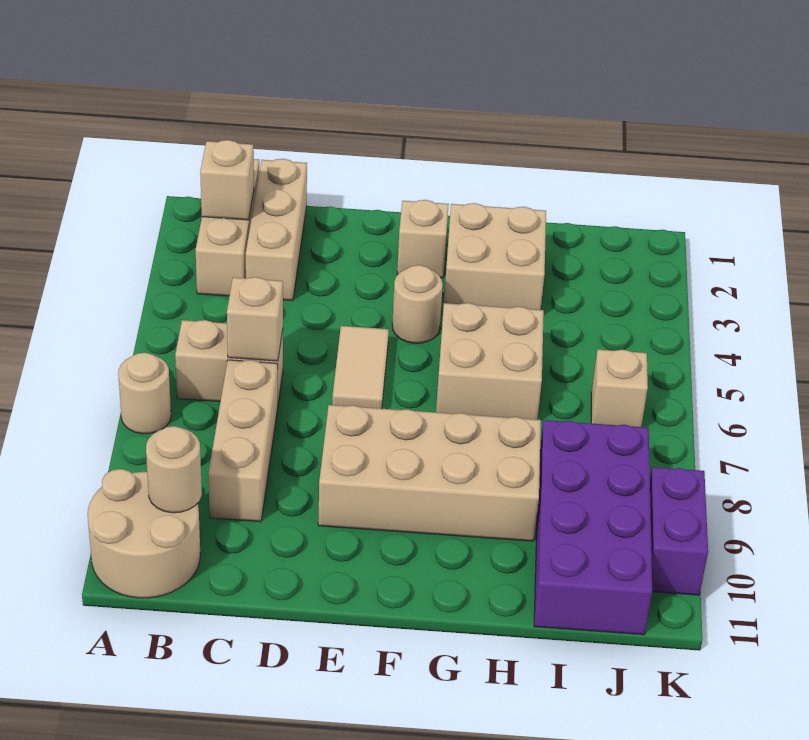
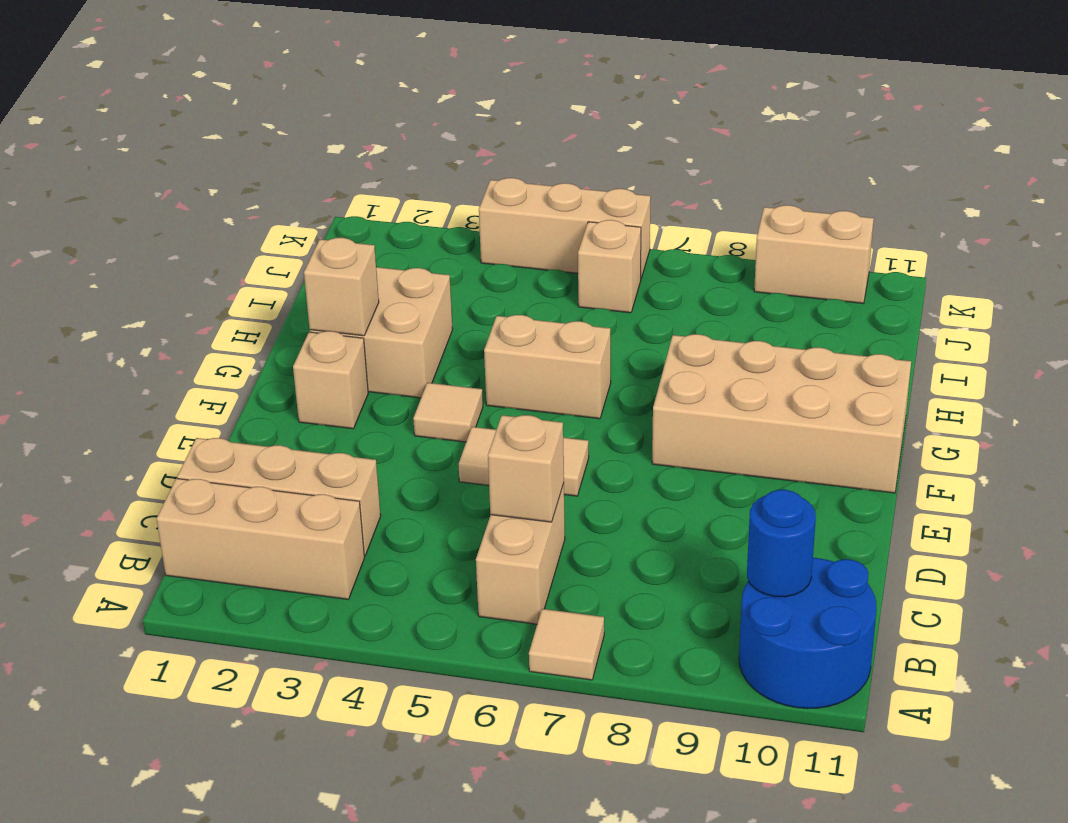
tan 1x1 round brick [118,353,171,434] -> tan 1x1 tile [529,609,604,680]
tan 2x2 round brick [88,469,200,598] -> blue 2x2 round brick [739,558,876,709]
tan 1x1 brick [200,140,254,220] -> tan 1x1 brick moved to [304,238,379,336]
tan 1x1 round brick [146,426,202,513] -> blue 1x1 round brick [747,490,816,597]
tan 1x3 brick [208,360,278,522] -> tan 1x3 brick moved to [479,178,651,278]
tan 2x4 brick [318,405,541,541] -> tan 2x4 brick turned to [652,334,911,493]
tan 1x1 round brick [392,265,443,343] -> tan 1x1 tile [413,383,483,442]
tan 2x2 brick [436,303,544,420] -> tan 1x2 brick [484,315,611,419]
purple 2x4 brick [534,420,652,635] -> none
purple 1x2 brick [650,467,708,595] -> tan 1x2 brick [754,205,874,304]

